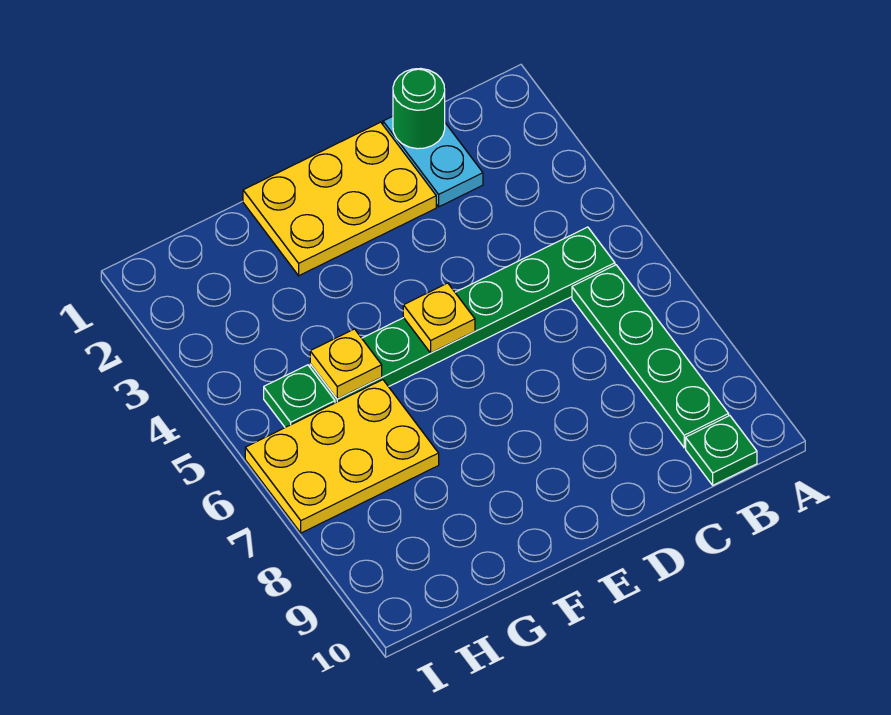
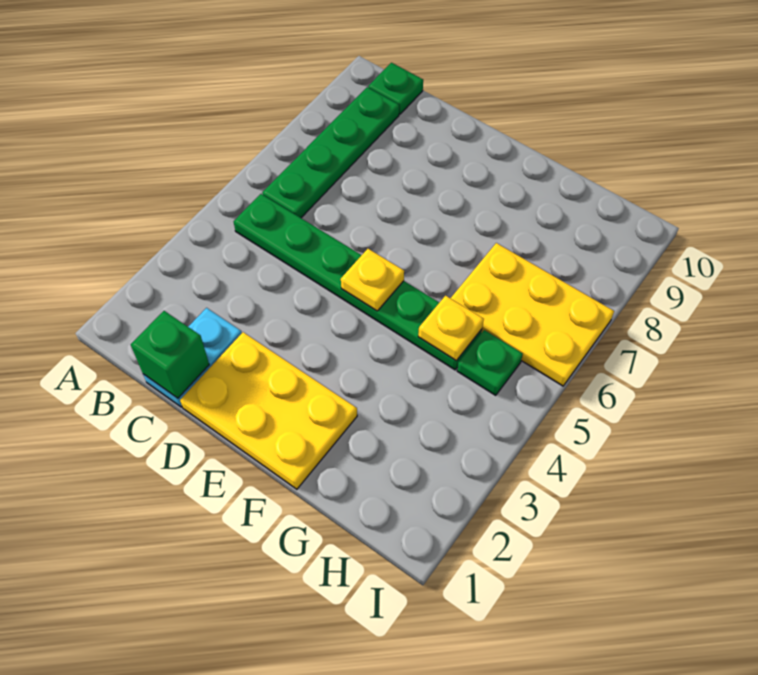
green 1x1 round brick [393,68,445,149] -> green 1x1 brick [131,311,209,398]

